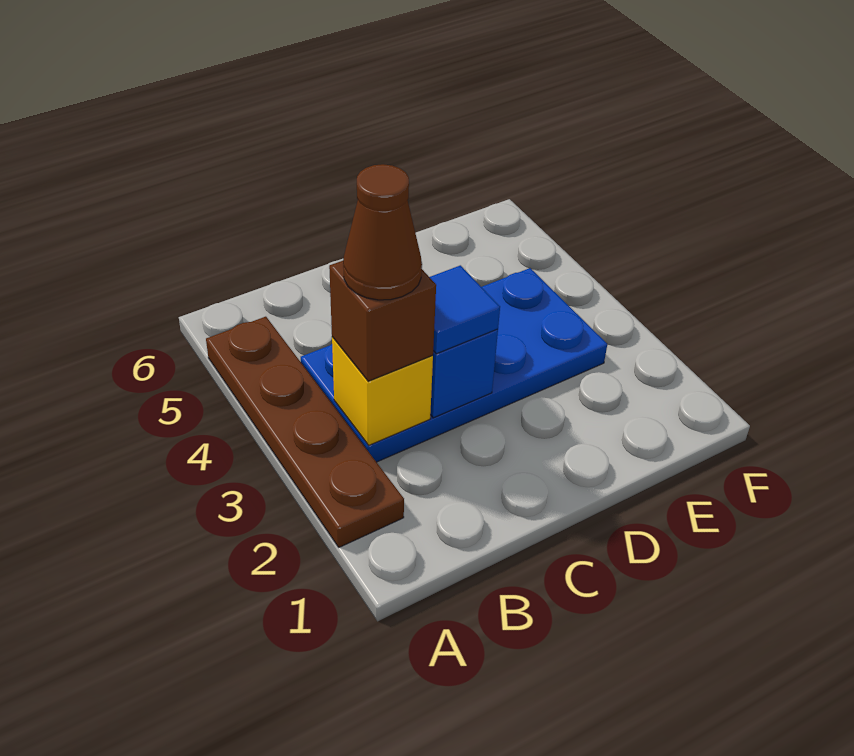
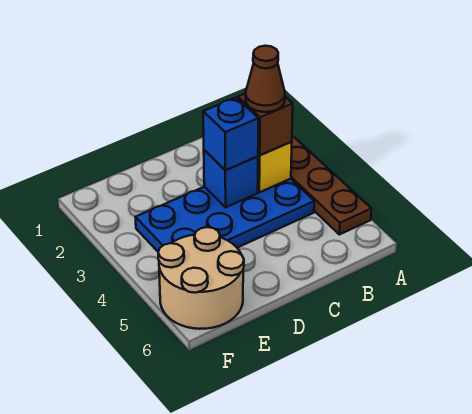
blue 1x1 tile [430,265,500,354] -> blue 1x1 brick [203,98,258,170]
none -> tan 2x2 round brick [158,227,244,329]

